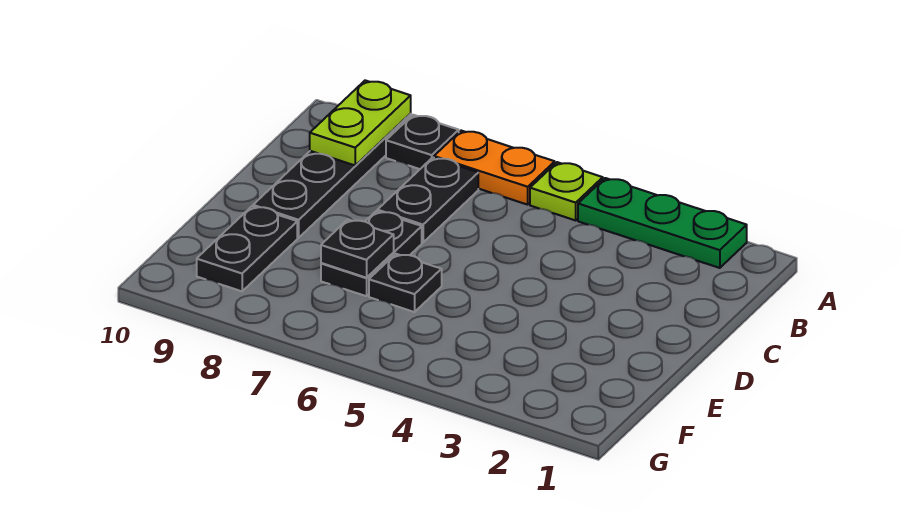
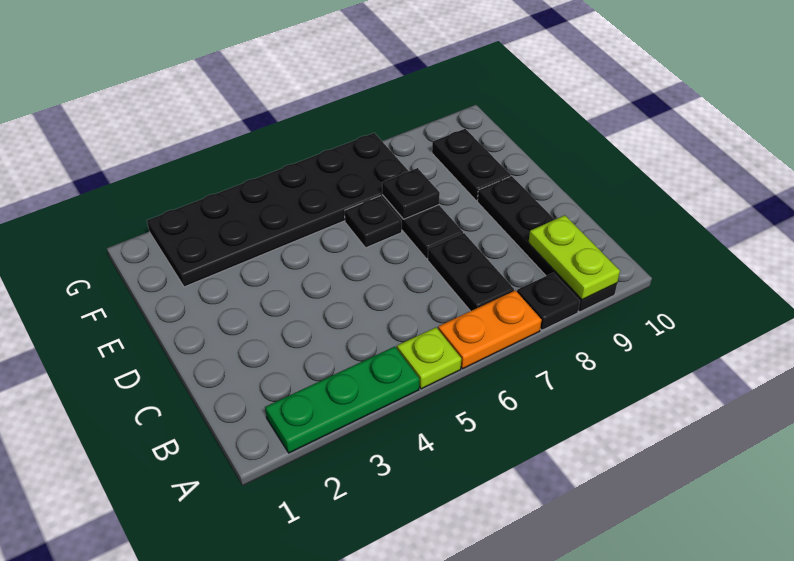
none -> black 2x6 plate [147,133,408,287]

